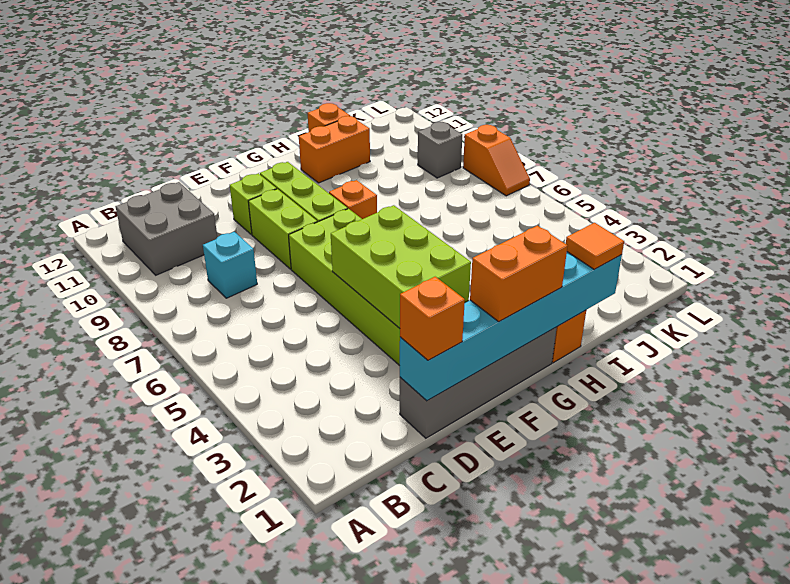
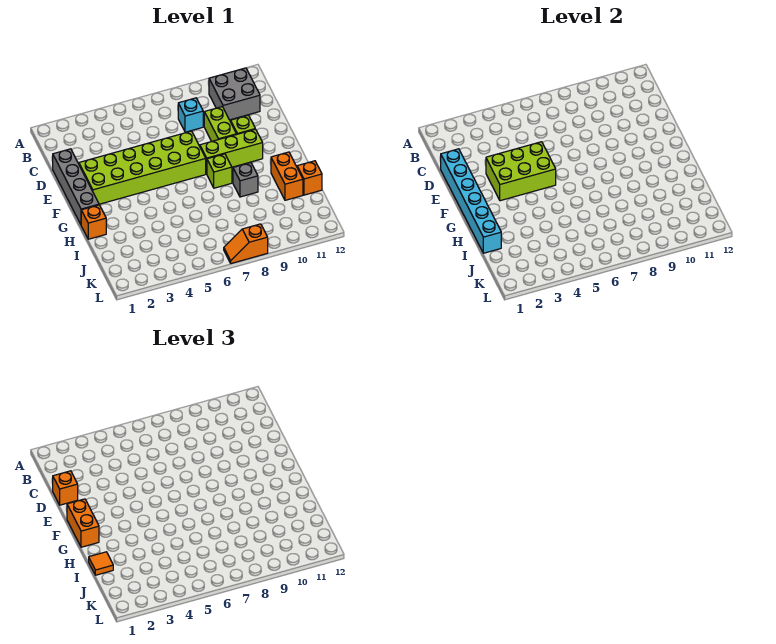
lime 1x2 brick [248,189,317,269] -> lime 1x2 brick turned to [204,107,236,142]
orange 1x1 brick [329,180,377,219] -> lime 1x1 brick [207,154,232,188]
grey 1x1 brick [418,122,462,178] -> grey 1x1 brick moved to [233,163,258,197]

